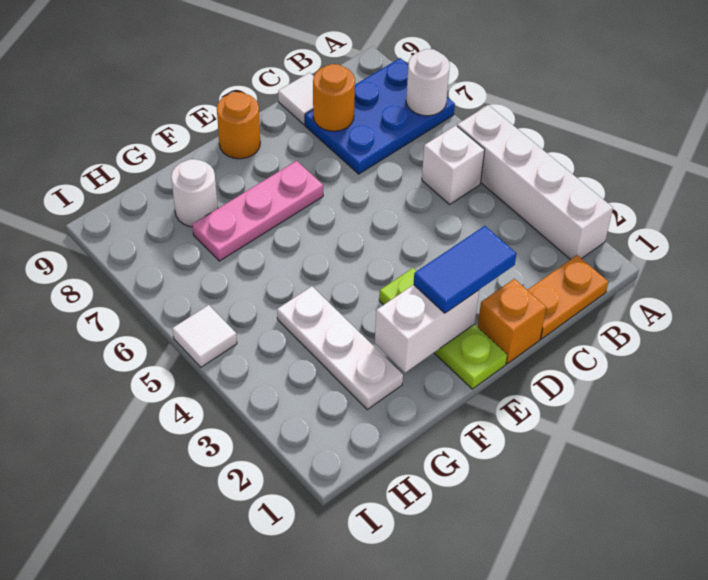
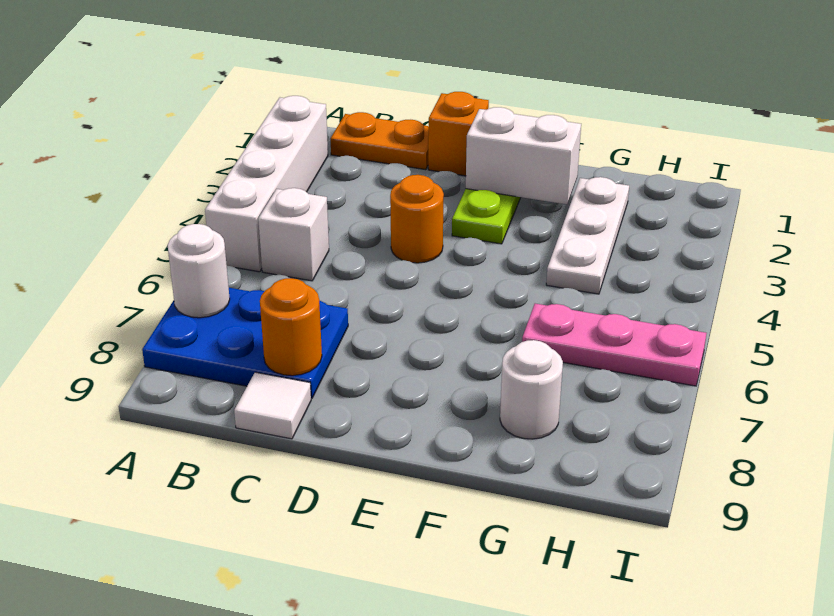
blue 1x2 tile [414,226,516,313] -> none
pink 1x3 plate [192,161,323,261] -> pink 1x3 plate moved to [522,304,707,386]
orange 1x1 round brick [217,92,260,159] -> orange 1x1 round brick moved to [390,175,444,263]
white 1x1 tile [172,305,237,367] -> none

